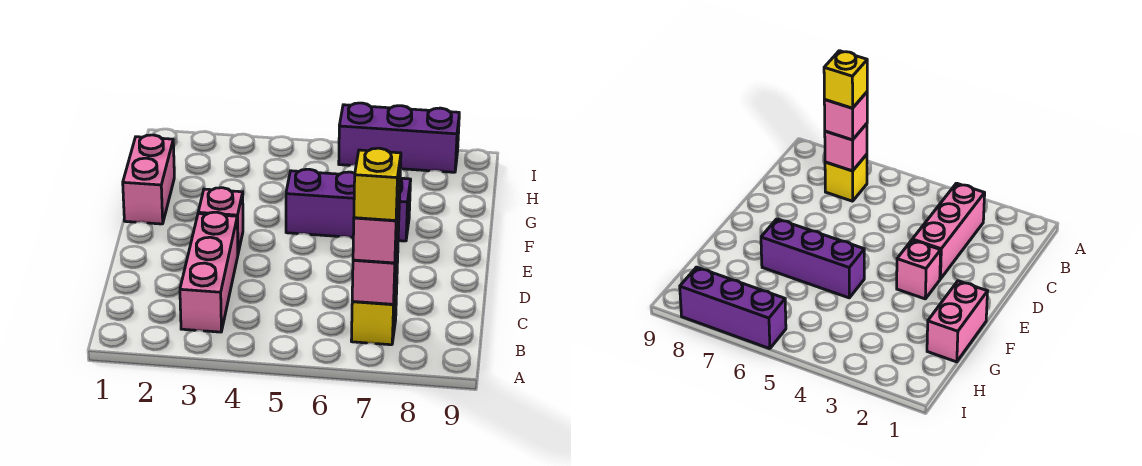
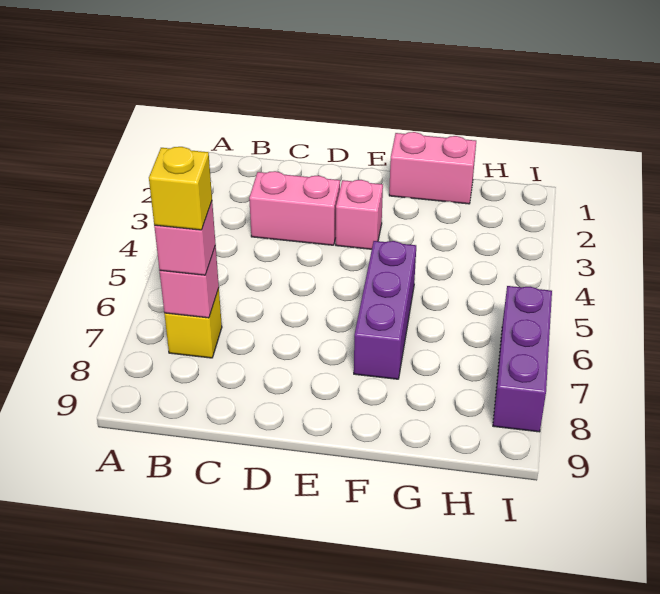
pink 1x3 brick [180,212,238,332] -> pink 1x2 brick [249,171,340,245]

